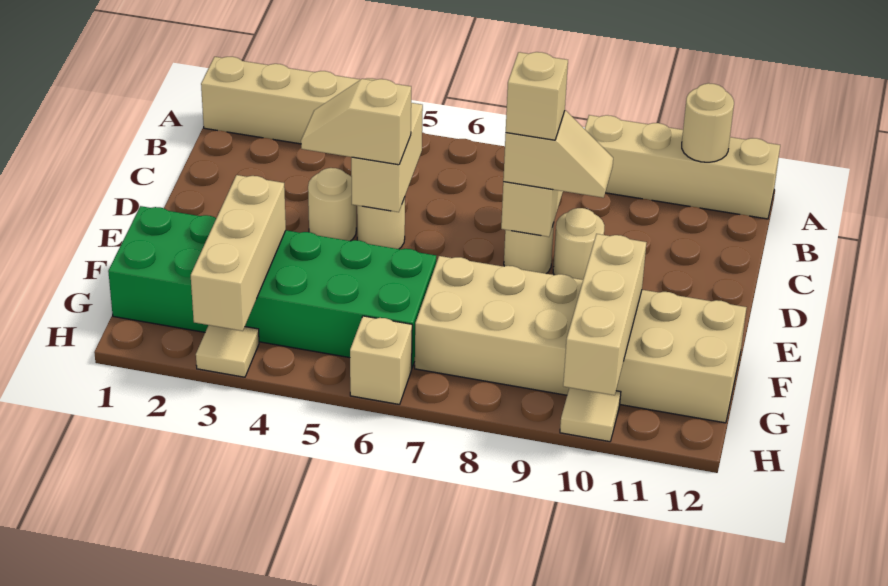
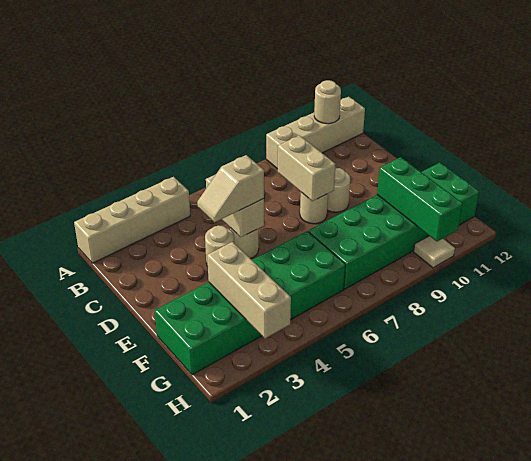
tan 1x2 slope [503,110,613,198] -> none
tan 1x1 brick [506,52,568,140] -> none
tan 2x6 brick [415,256,747,423] -> green 2x6 brick [308,162,479,289]
tan 1x3 brick [563,234,646,395] -> green 1x3 brick [377,157,462,242]
tan 1x1 tile [196,325,259,377] -> none
tan 1x1 brick [350,316,412,405] -> none

